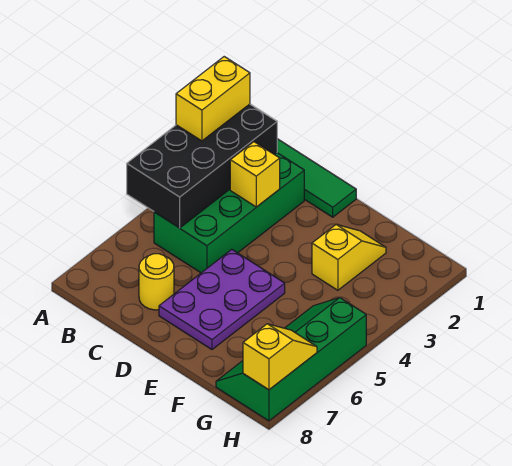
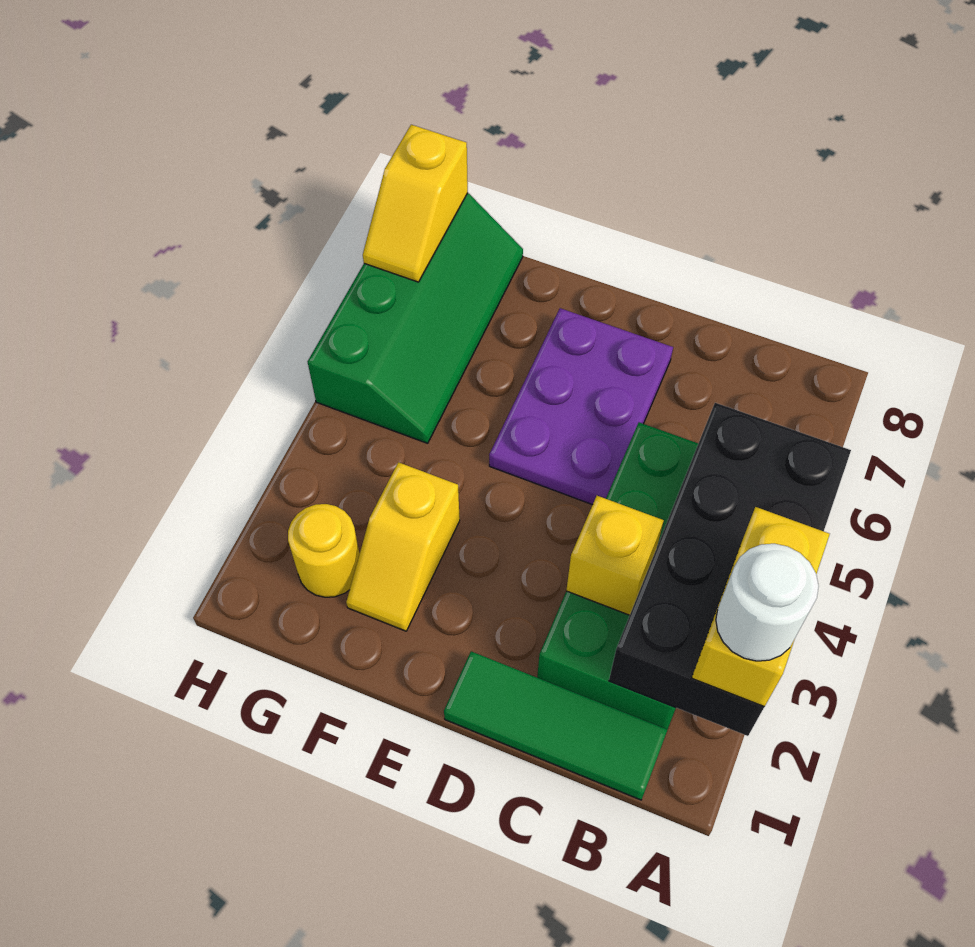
none -> white 1x1 round brick [716,544,819,661]
yellow 1x1 round brick [139,254,174,310] -> yellow 1x1 round brick moved to [288,504,360,597]

